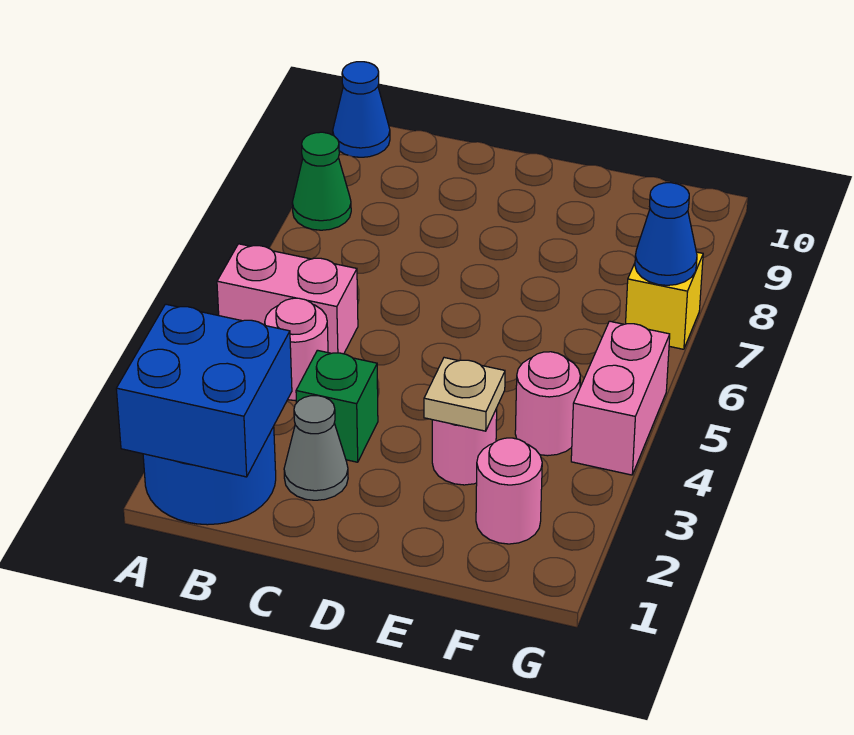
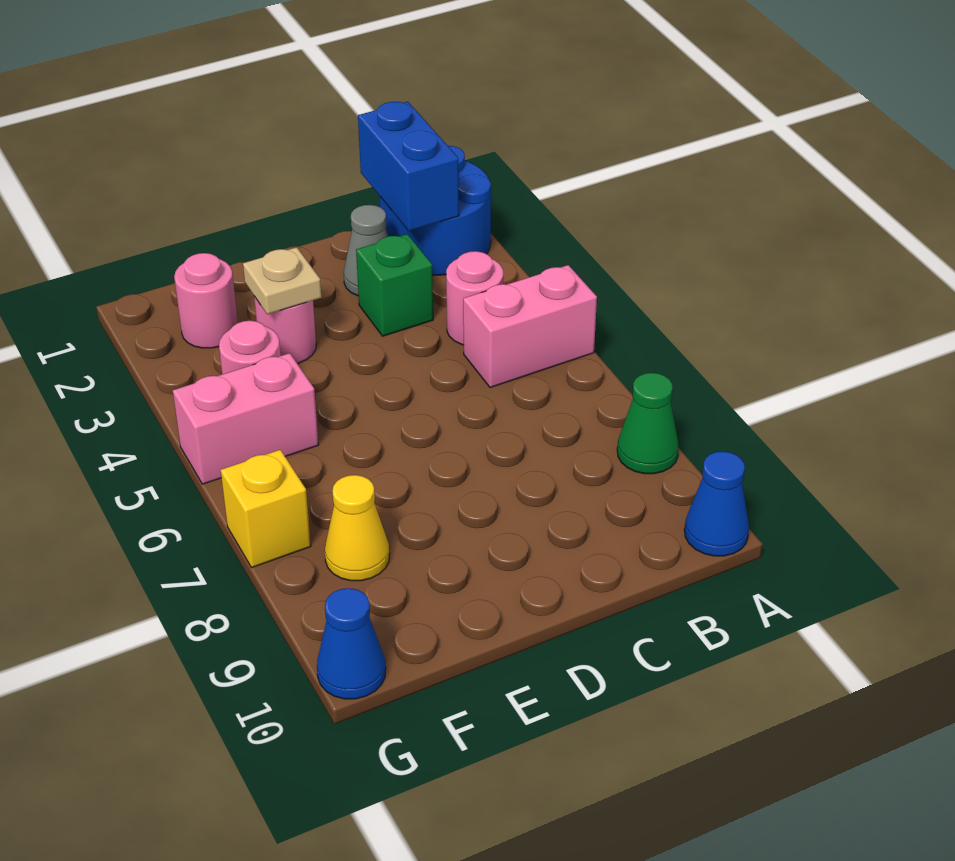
blue 2x2 brick [116,304,292,477] -> blue 1x2 brick [358,102,459,231]
none -> yellow 1x1 cone [325,475,389,581]
pink 1x2 brick [571,321,670,475] -> pink 1x2 brick turned to [173,353,319,484]
blue 1x1 cone [635,183,697,285] -> blue 1x1 cone moved to [317,588,386,699]

